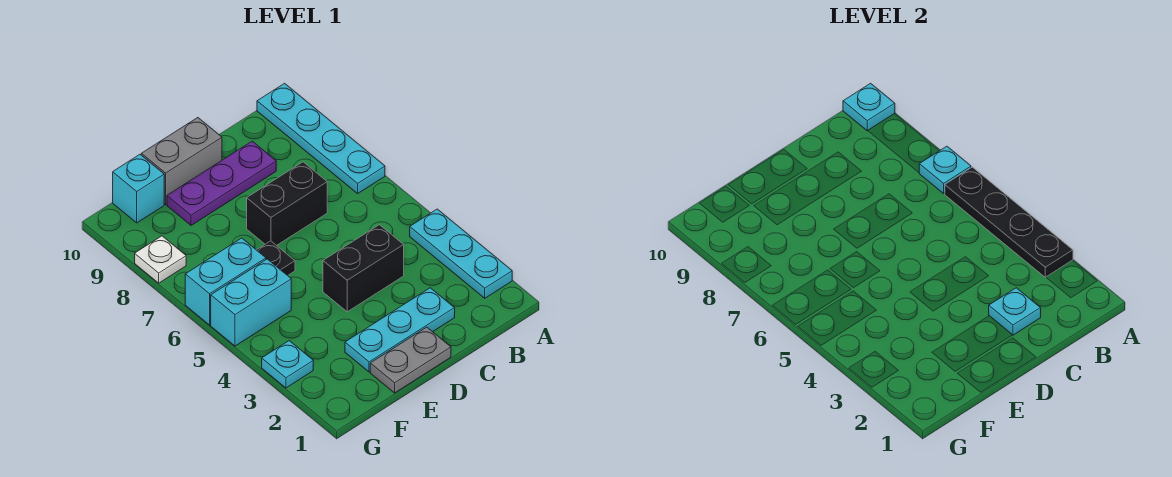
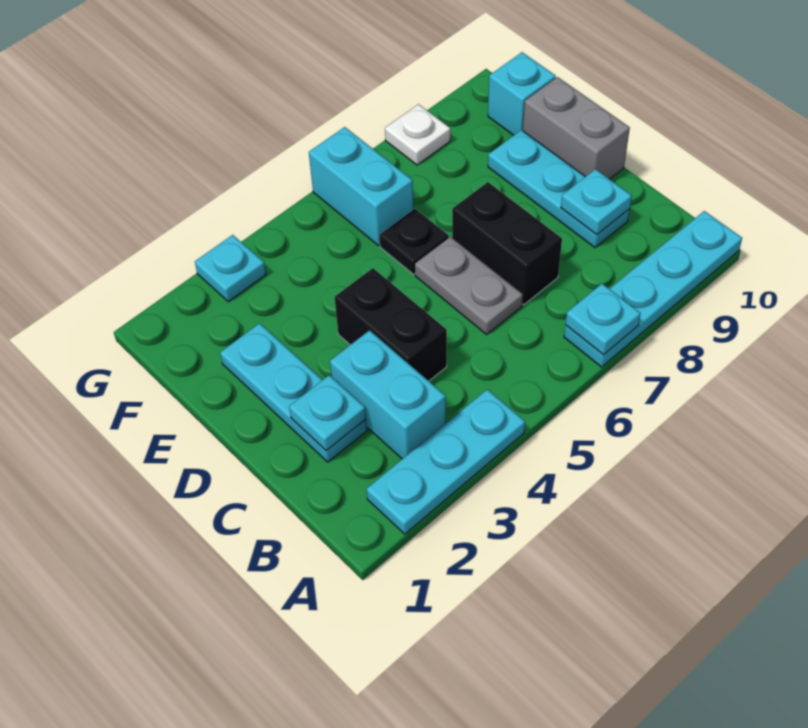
black 1x4 plate [945,167,1073,277] -> none
cyan 1x1 plate [843,83,895,131] -> cyan 1x1 plate moved to [561,169,632,235]
purple 1x3 plate [167,141,276,225] -> cyan 1x3 plate [488,130,630,247]
grey 1x2 plate [370,327,451,393] -> grey 1x2 plate moved to [415,237,523,334]
cyan 1x2 brick [211,259,291,346] -> cyan 1x2 brick moved to [330,330,446,459]

